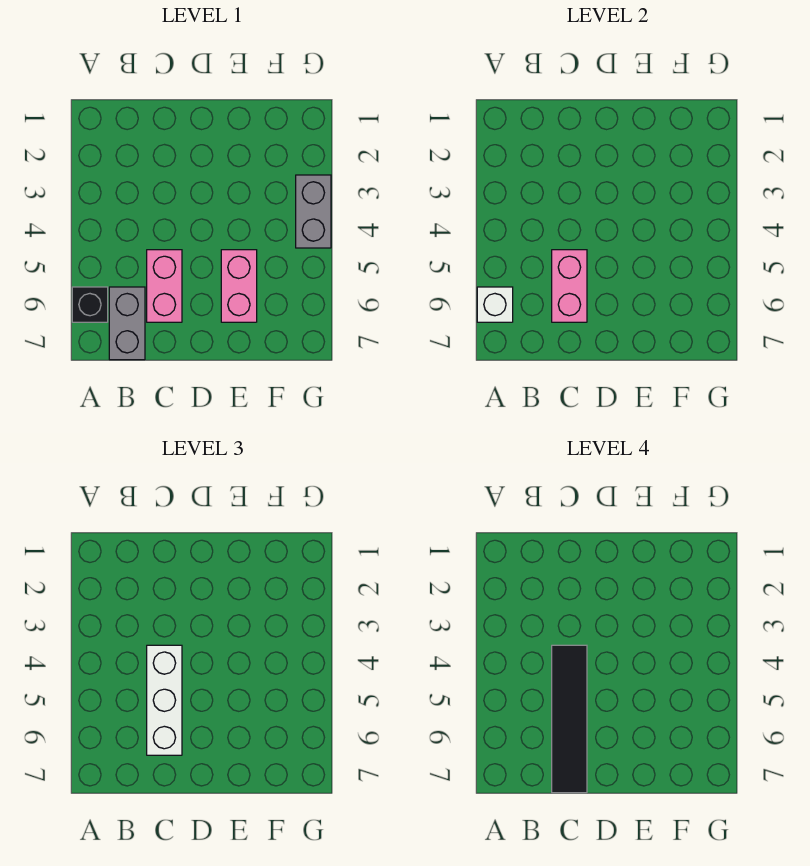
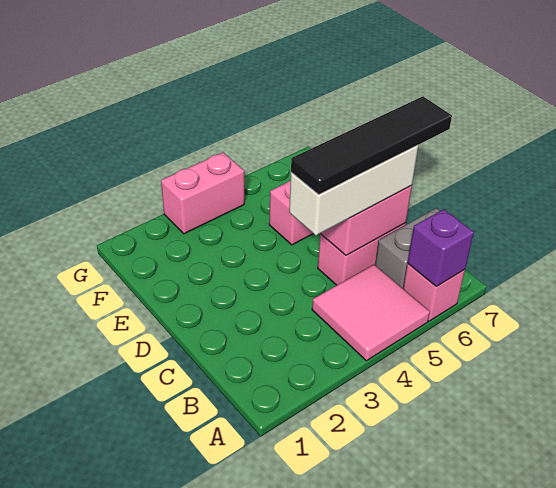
none -> pink 2x2 tile [312,264,430,361]
black 1x1 brick [72,287,108,322] -> pink 1x1 brick [403,264,465,321]
white 1x1 brick [477,287,513,322] -> purple 1x1 brick [408,209,474,287]
grey 1x2 brick [296,175,331,248] -> pink 1x2 brick [161,153,244,234]

